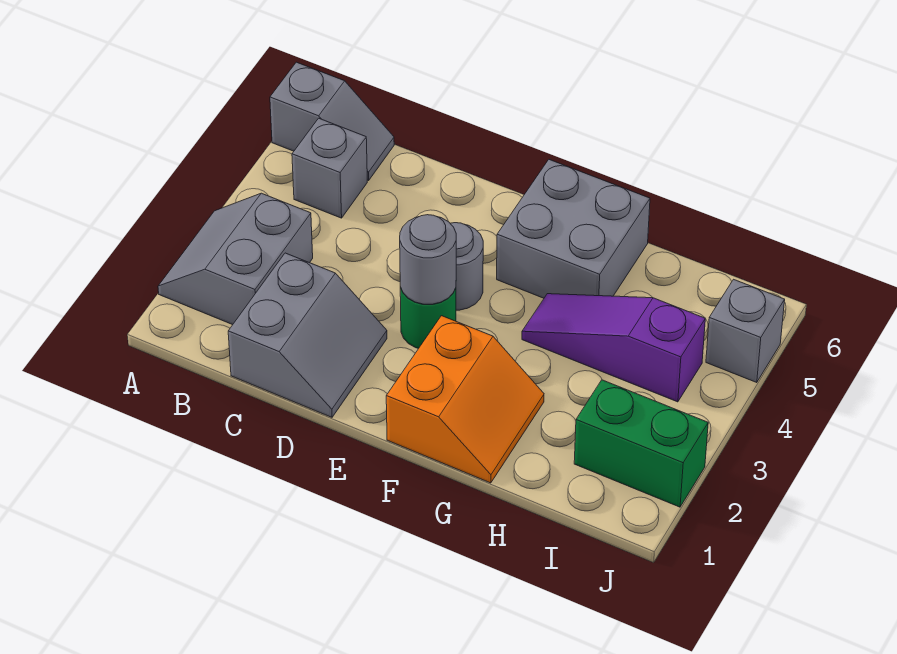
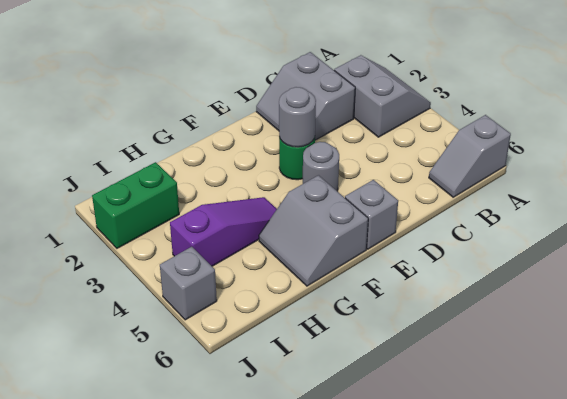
grey 1x1 brick [292,118,367,218] -> grey 1x1 brick moved to [345,180,398,249]
orange 2x2 slope [386,316,544,483] -> none
grey 2x2 brick [497,160,650,298] -> grey 2x2 slope [259,175,368,286]

